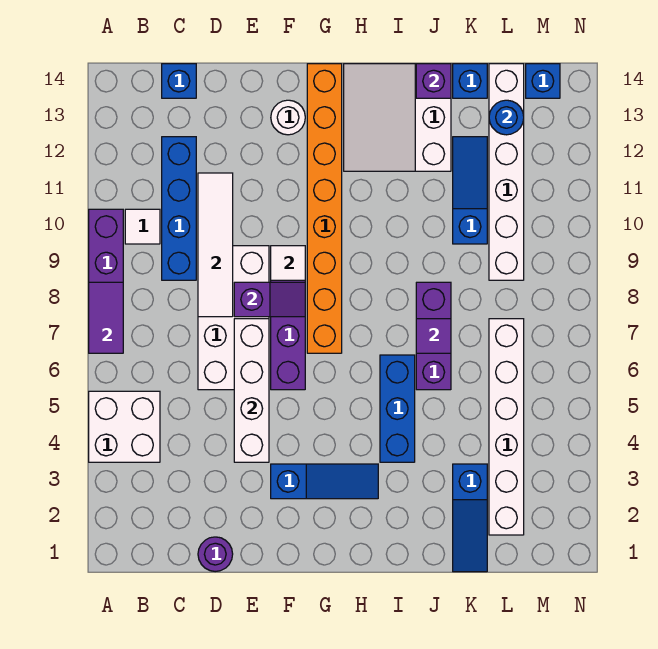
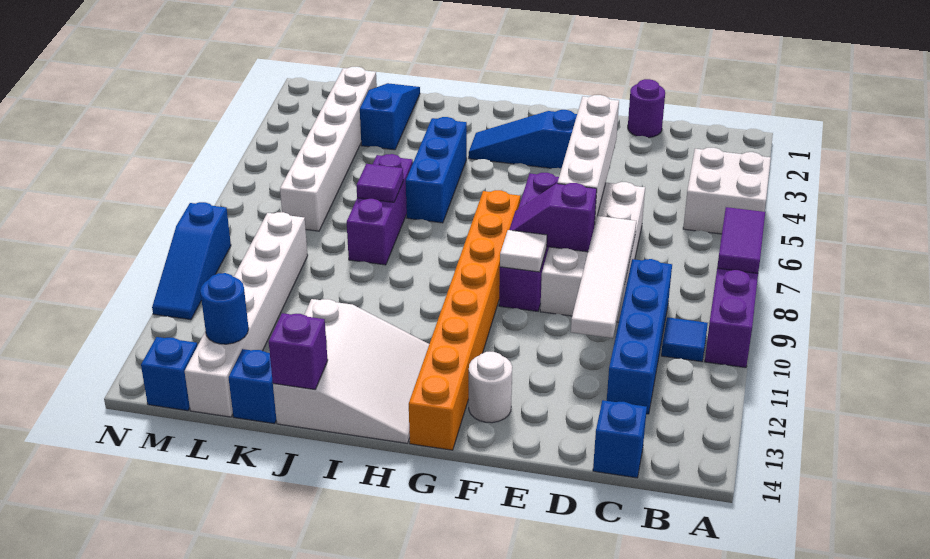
white 1x1 tile [125,209,160,244] -> blue 1x1 tile [661,317,708,362]
blue 1x3 slope [453,137,487,244] -> blue 1x3 slope moved to [152,202,231,320]

